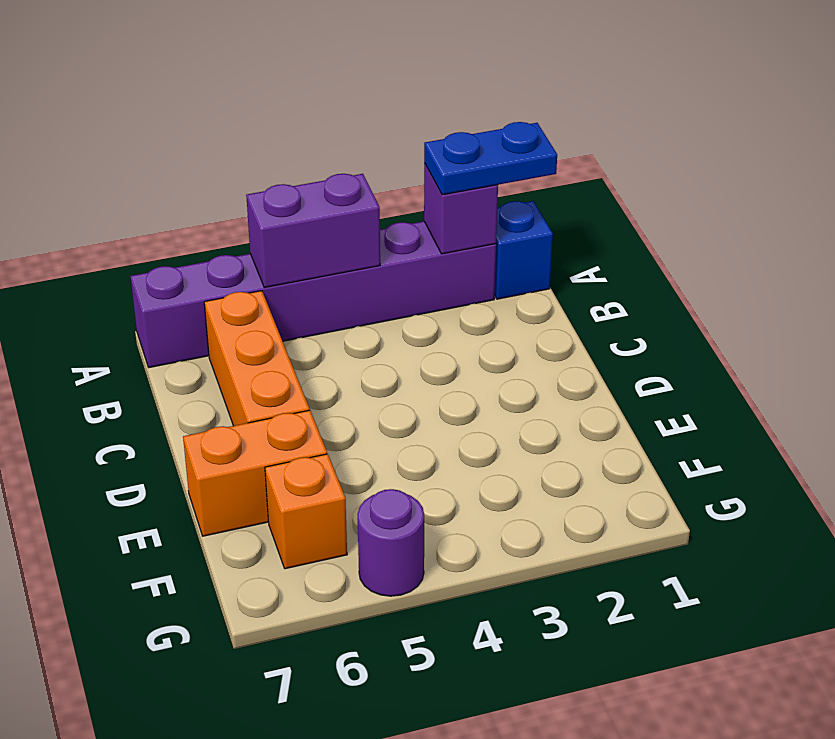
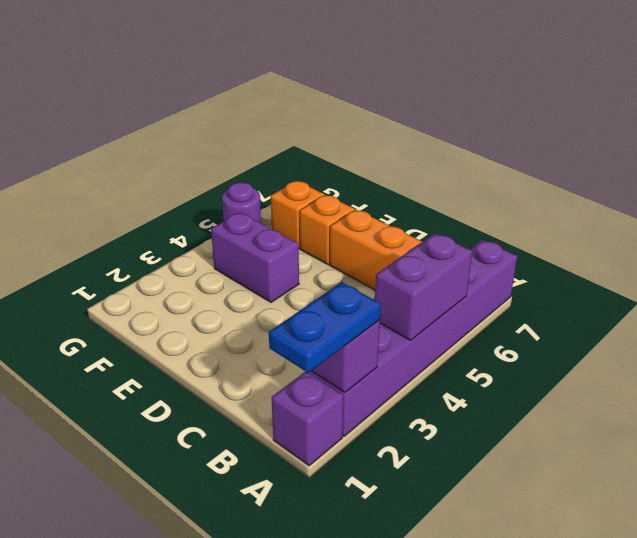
blue 1x1 brick [494,201,553,299] -> purple 1x1 brick [272,372,343,466]
none -> purple 1x2 brick [211,213,299,302]
orange 1x2 brick [183,410,327,536] -> orange 1x1 brick [300,195,355,265]

